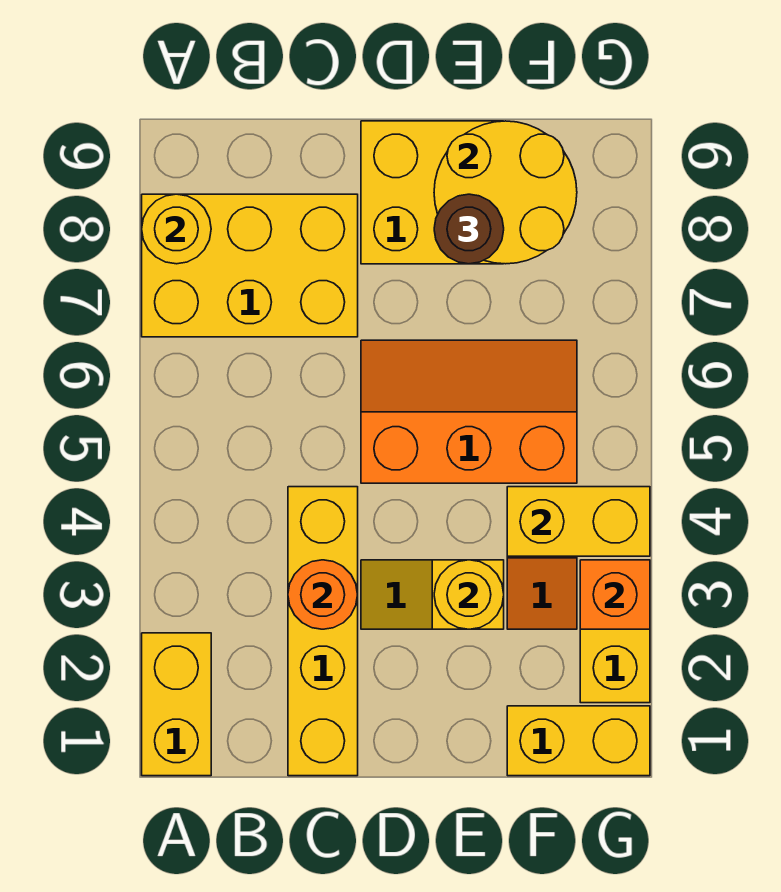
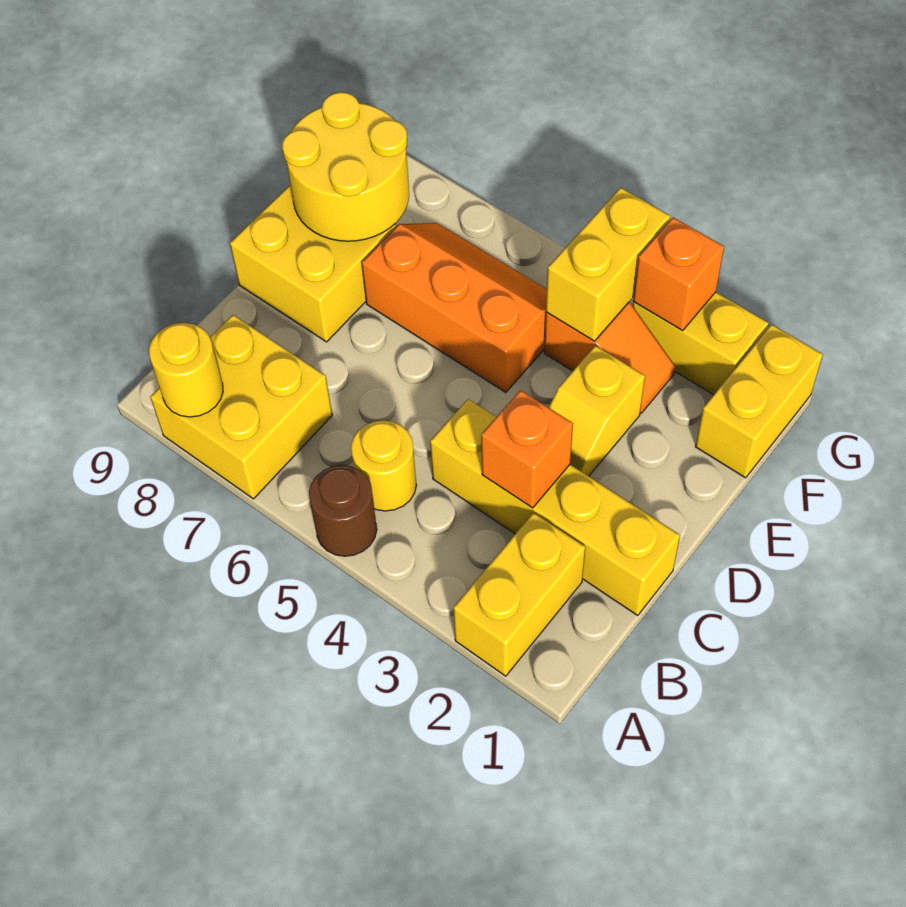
yellow 1x2 brick [142,633,211,776] -> yellow 1x2 brick turned to [453,513,585,676]
yellow 2x3 brick [142,194,358,337] -> yellow 2x2 brick [150,315,332,499]
orange 1x1 round brick [288,560,357,629] -> orange 1x1 brick [481,390,573,508]
orange 2x3 slope [361,340,577,483] -> orange 2x3 slope turned to [362,223,547,392]
yellow 1x1 round brick [434,560,504,629] -> yellow 1x1 round brick moved to [351,420,416,511]
brown 1x1 round brick [434,194,504,264] -> brown 1x1 round brick moved to [309,465,377,556]

